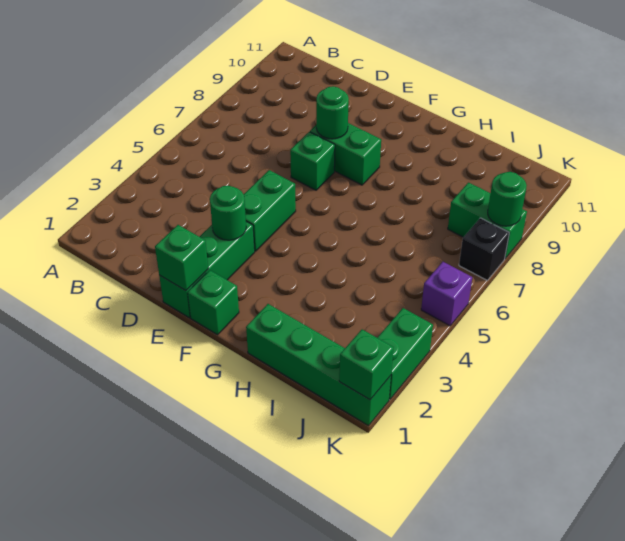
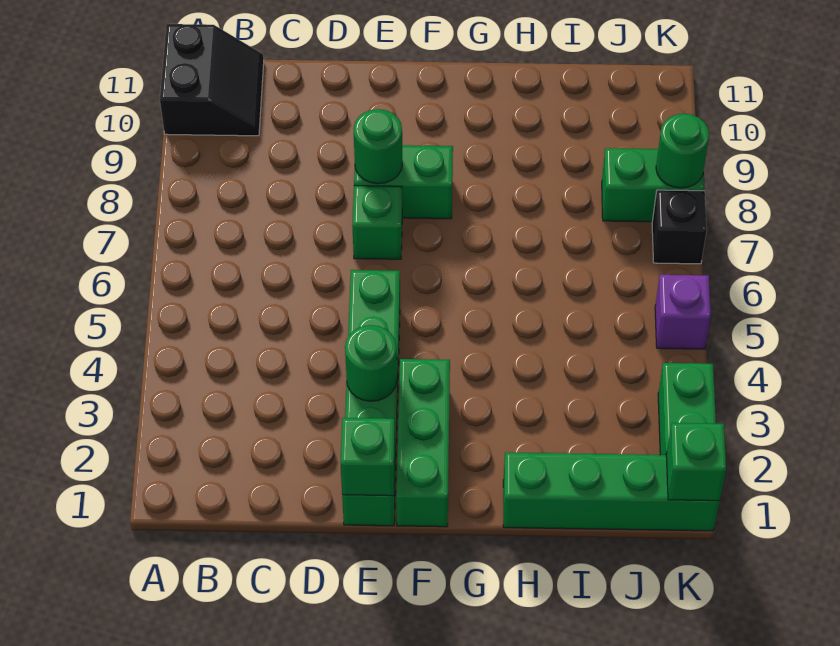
none -> black 2x2 slope [160,24,264,136]
green 1x1 brick [188,270,239,335] -> green 1x3 brick [396,359,450,527]

